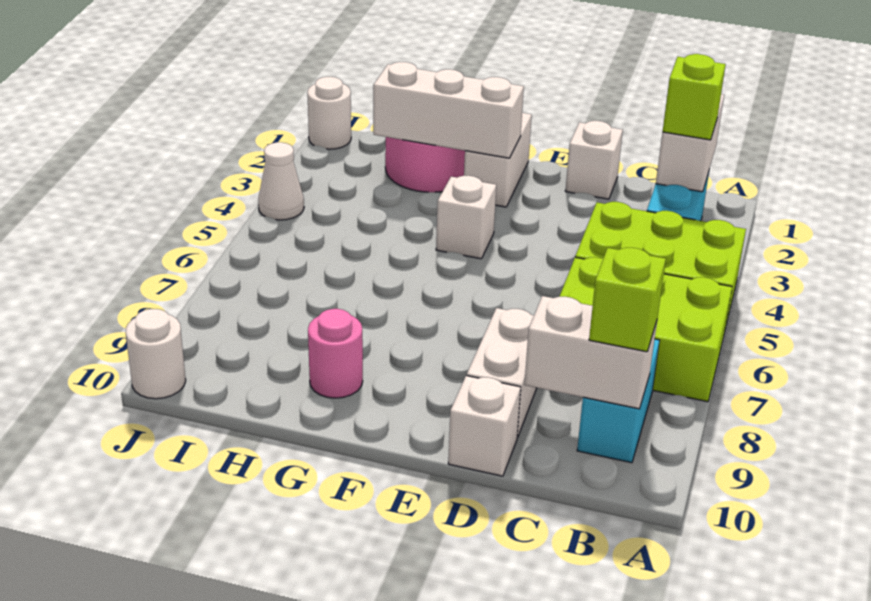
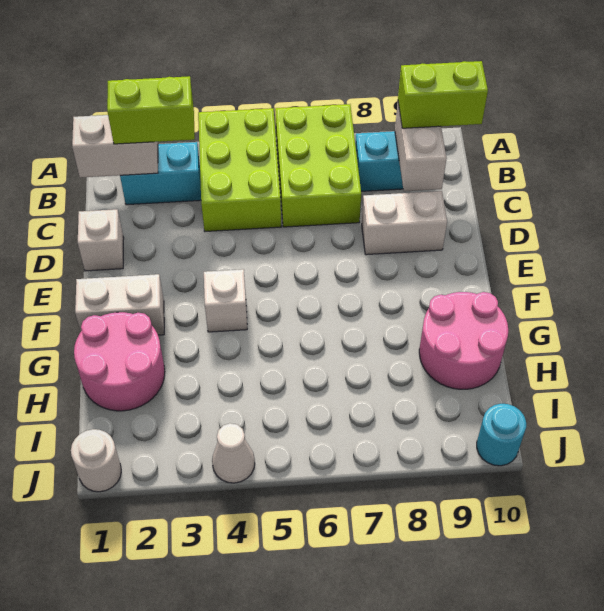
lime 1x1 brick [663,54,726,140] -> lime 1x2 brick [107,76,195,144]
lime 1x1 brick [589,248,666,352] -> lime 1x2 brick [398,61,488,128]
white 1x1 brick [448,376,521,476] -> none
white 1x3 brick [373,62,524,158] -> none
pink 1x1 round brick [308,309,363,398] -> pink 2x2 round brick [419,292,508,389]
white 1x1 round brick [126,309,186,399] -> cyan 1x1 round brick [477,404,526,466]

